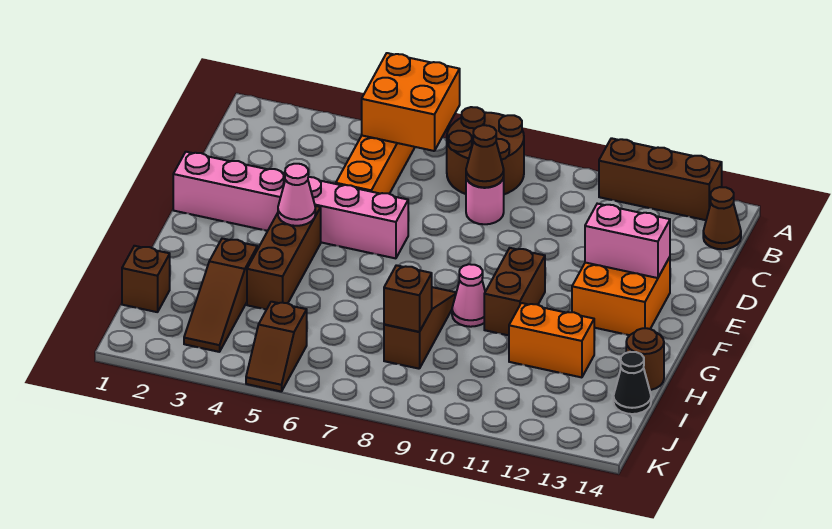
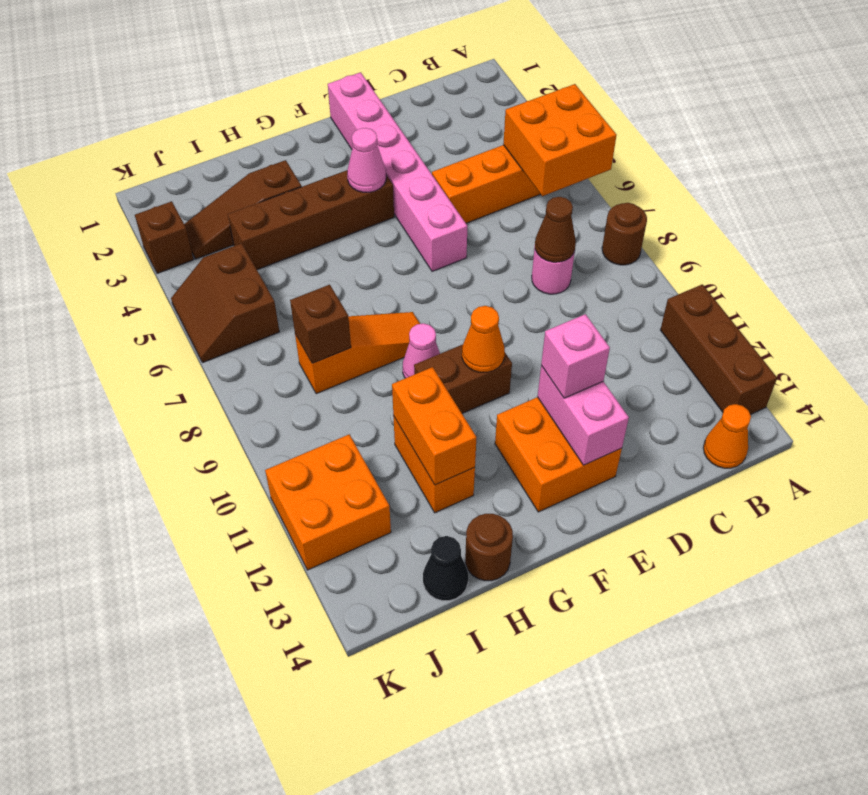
brown 2x2 round brick [447,107,524,194] -> brown 1x1 round brick [602,203,647,265]
brown 1x1 cone [703,187,741,249] -> orange 1x1 cone [703,404,751,468]
none -> pink 1x1 brick [541,314,610,398]
brown 1x3 brick [247,206,321,310] -> brown 1x4 brick [228,170,394,270]
none -> orange 1x1 cone [462,306,505,372]
brown 1x3 slope [384,287,456,369] -> orange 1x3 slope [295,312,420,394]
none -> orange 1x2 brick [392,367,477,485]
brown 1x1 brick [122,246,170,312] -> brown 1x1 brick moved to [135,201,194,273]
brown 1x2 slope [246,302,307,392] -> brown 2x2 slope [171,243,279,363]
none -> orange 2x2 brick [265,435,391,570]

